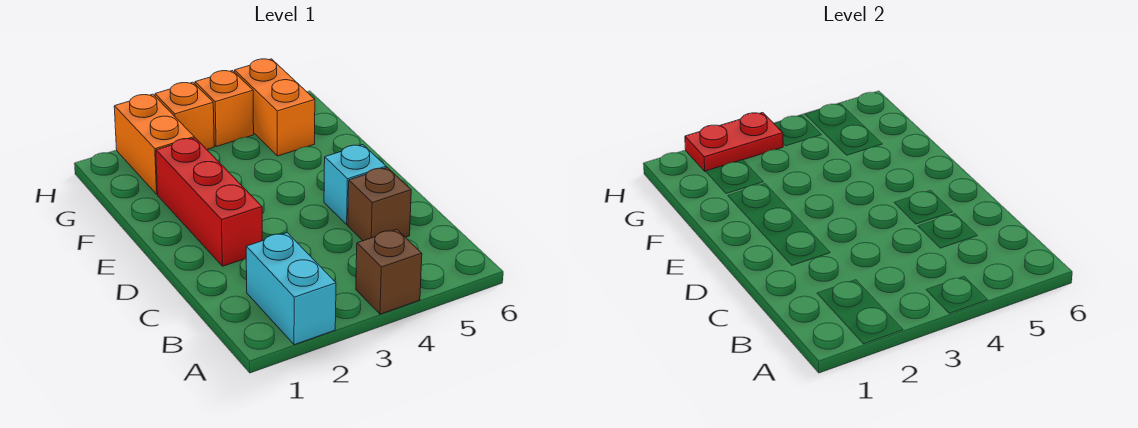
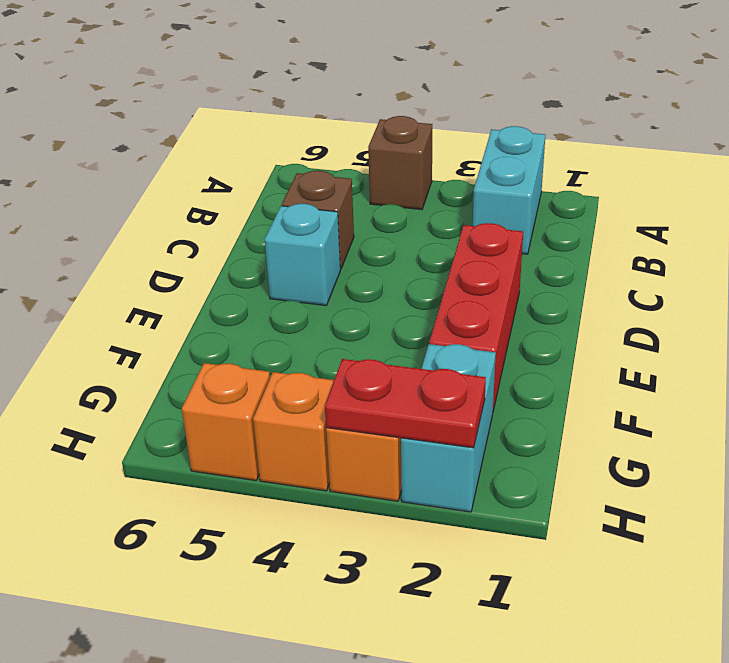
orange 1x2 brick [114,94,194,194] -> cyan 1x2 brick [401,344,496,512]
orange 1x2 brick [235,59,315,156] -> orange 1x1 brick [182,363,270,481]

